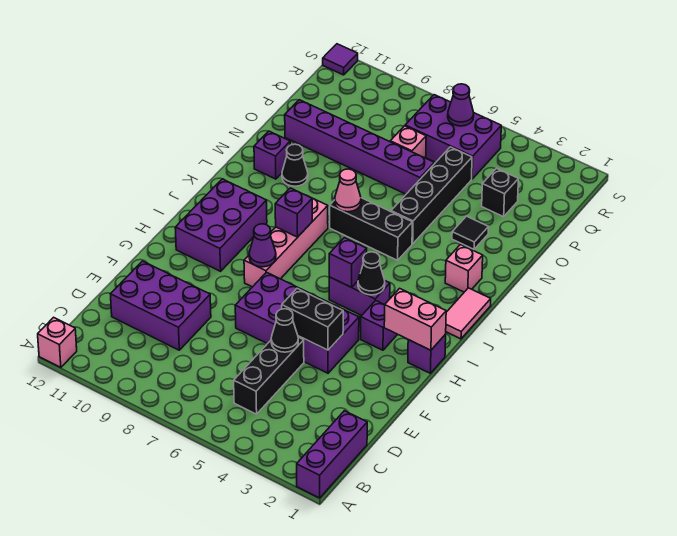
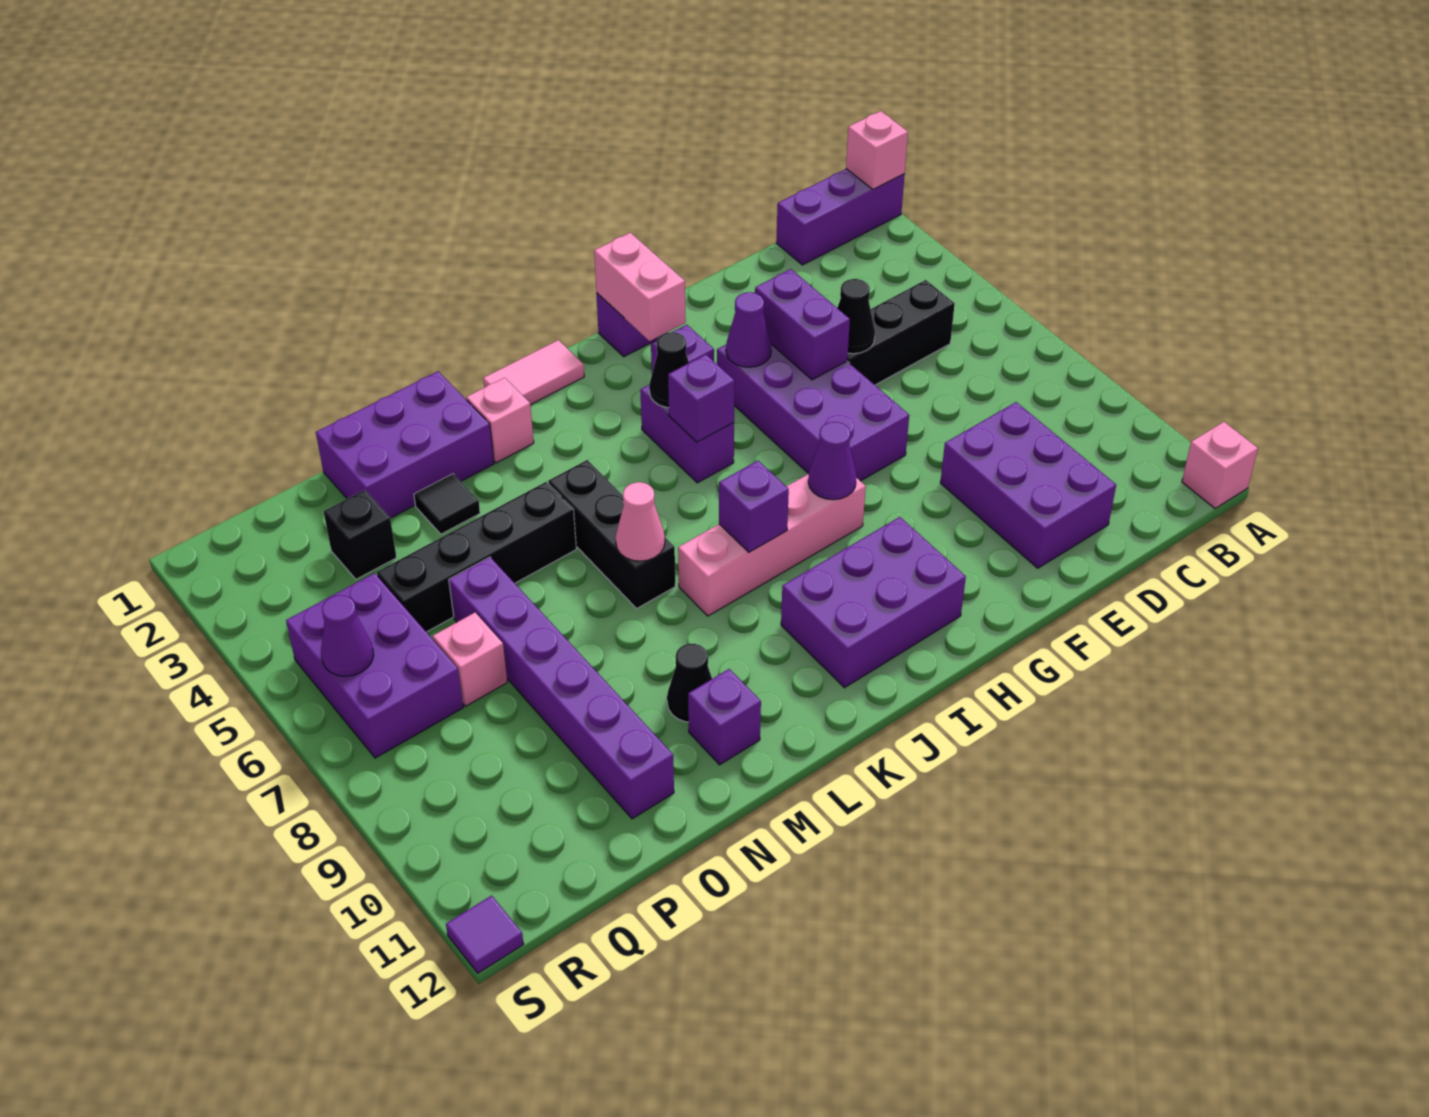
none -> pink 1x1 brick [846,111,908,189]
black 1x2 brick [282,289,343,350] -> purple 1x2 brick [755,269,850,380]
none -> purple 1x1 cone [726,292,771,367]
none -> purple 2x3 brick [316,371,494,518]

